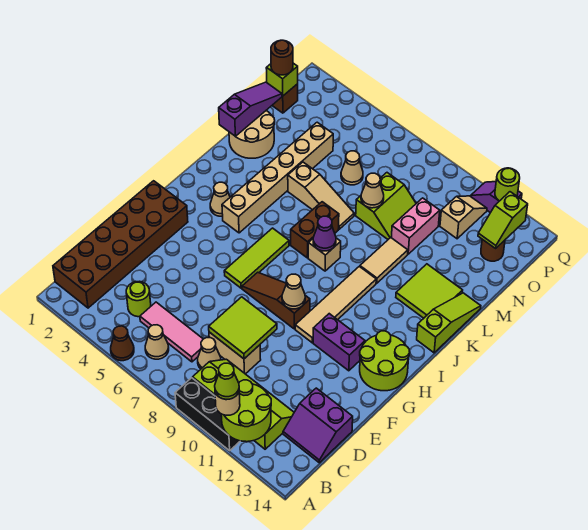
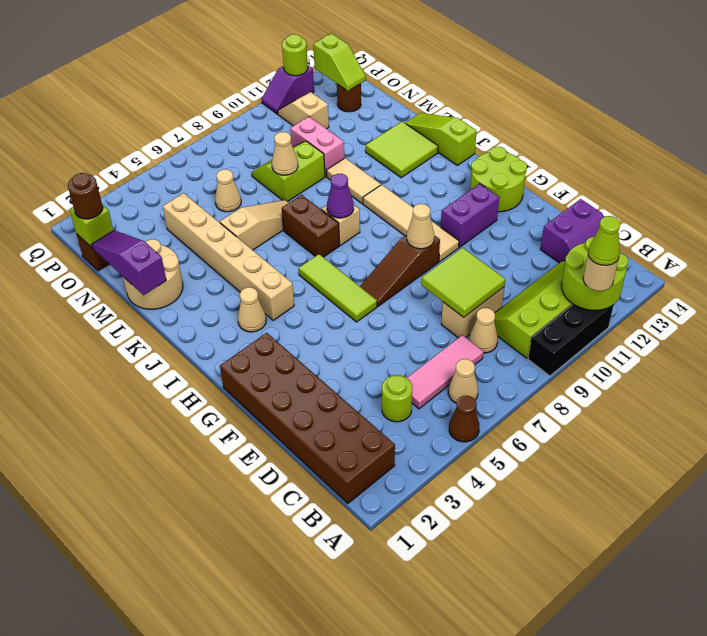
lime 2x2 slope [356,173,416,239] -> lime 2x2 slope turned to [252,141,325,202]

